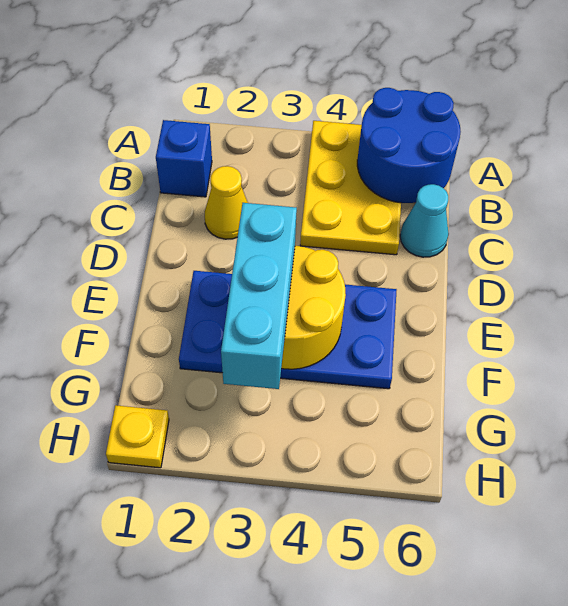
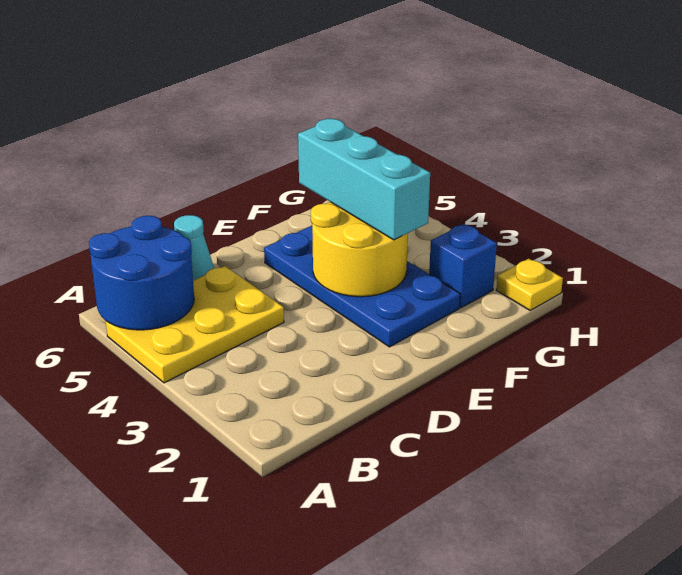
blue 1x1 brick [156,120,212,197] -> blue 1x1 brick moved to [429,224,497,308]
yellow 1x1 cone [205,166,248,239] -> none
cyan 1x3 brick [221,203,297,389] -> cyan 1x3 brick turned to [298,119,430,240]

